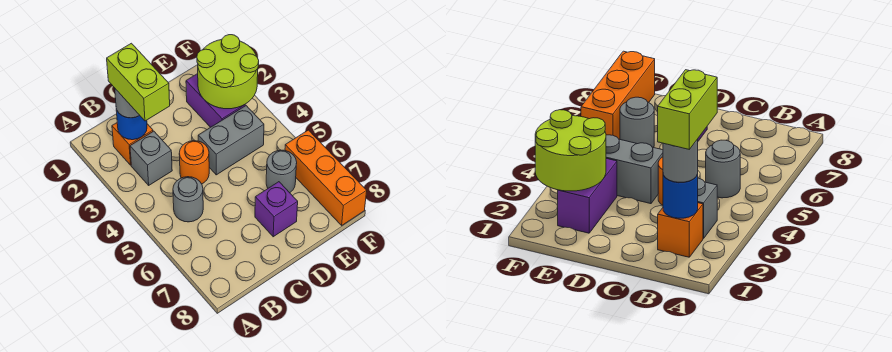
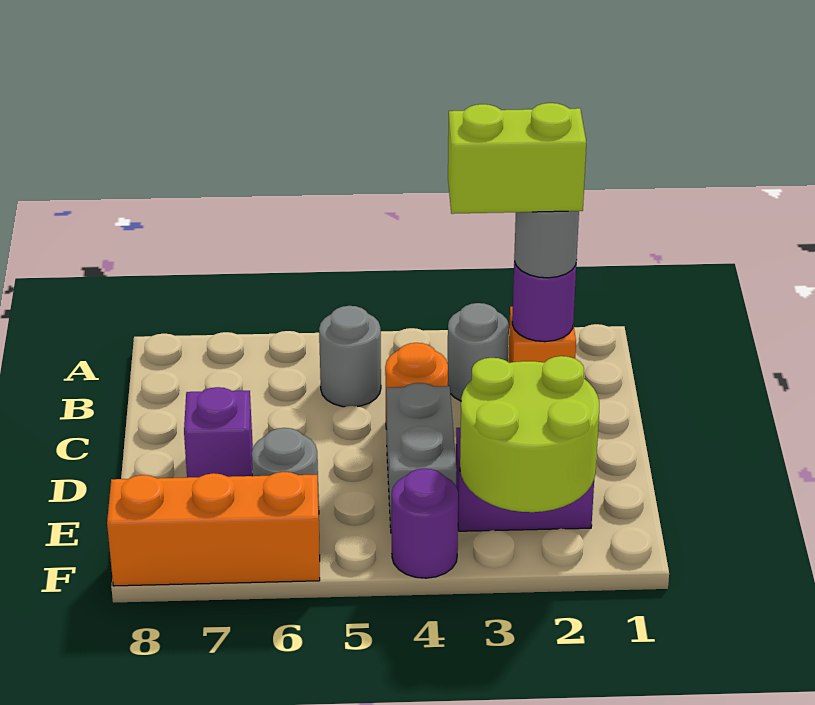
blue 1x1 round brick [116,109,147,140] -> purple 1x1 round brick [512,262,576,342]
grey 1x1 brick [130,131,172,185] -> grey 1x1 round brick [447,303,509,401]
none -> purple 1x1 round brick [392,469,458,578]

